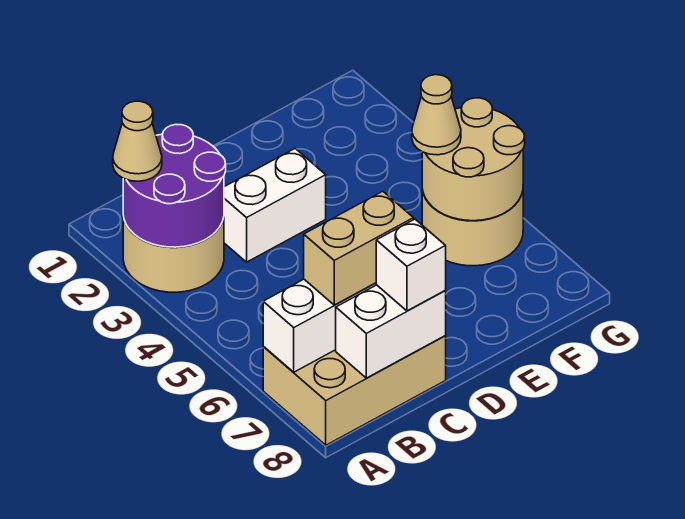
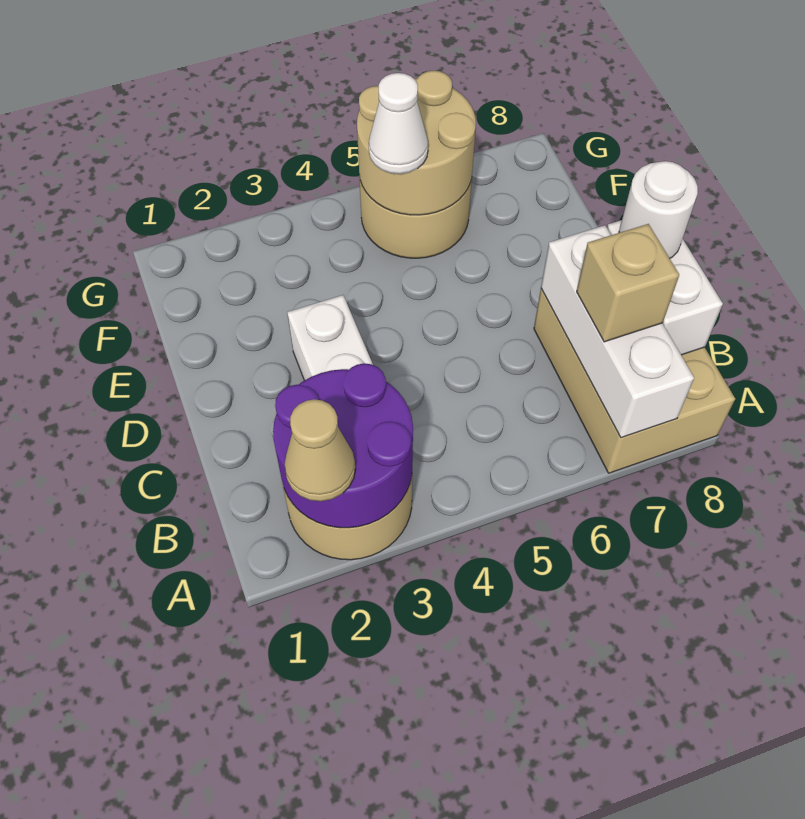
tan 1x2 brick [304,191,413,305] -> tan 1x1 brick [577,224,679,342]
white 1x1 brick [376,219,446,311] -> white 1x1 round brick [619,161,698,258]
tan 1x1 cone [412,75,461,155] -> white 1x1 cone [369,73,428,174]

